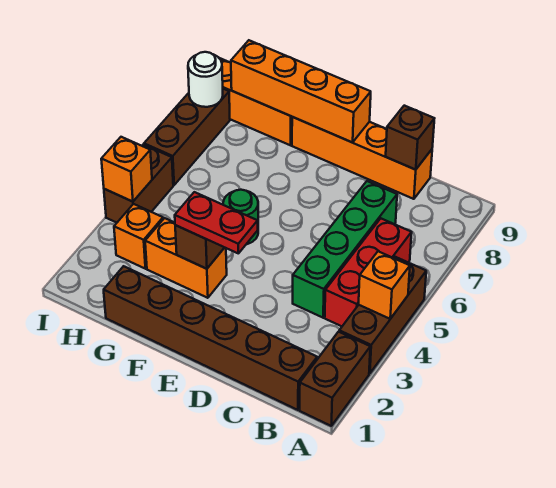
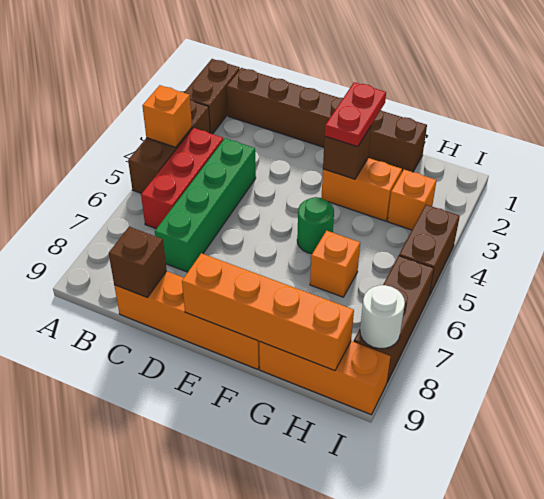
red 1x2 plate [175,192,258,254] -> red 1x2 plate turned to [325,82,386,147]
orange 1x1 brick [101,137,152,202] -> orange 1x1 brick moved to [310,231,360,297]

